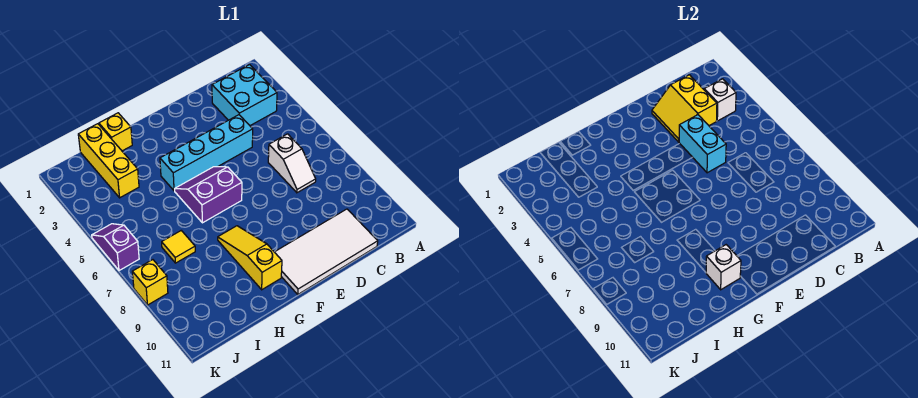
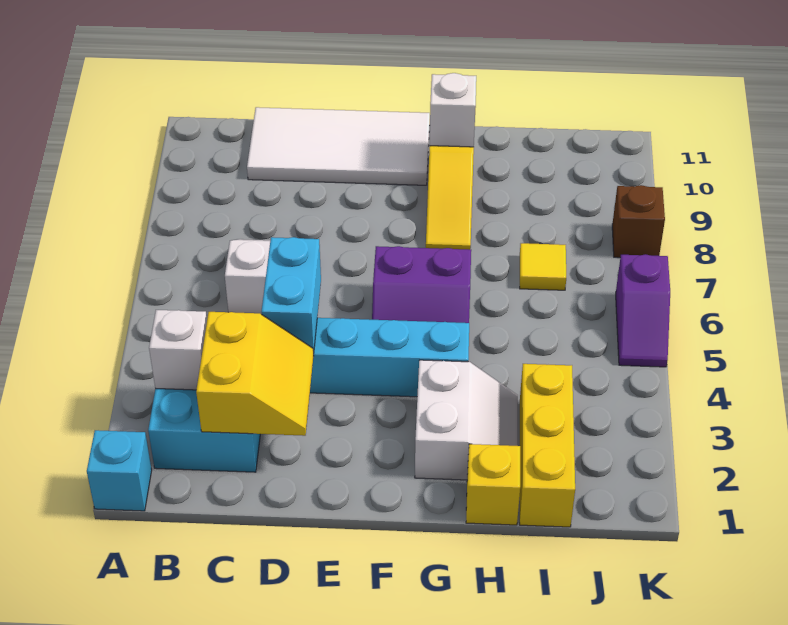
none -> cyan 1x1 brick [87,430,152,511]
none -> white 2x2 slope [415,360,518,480]
yellow 1x1 brick [132,260,168,305] -> brown 1x1 brick [612,185,665,258]

